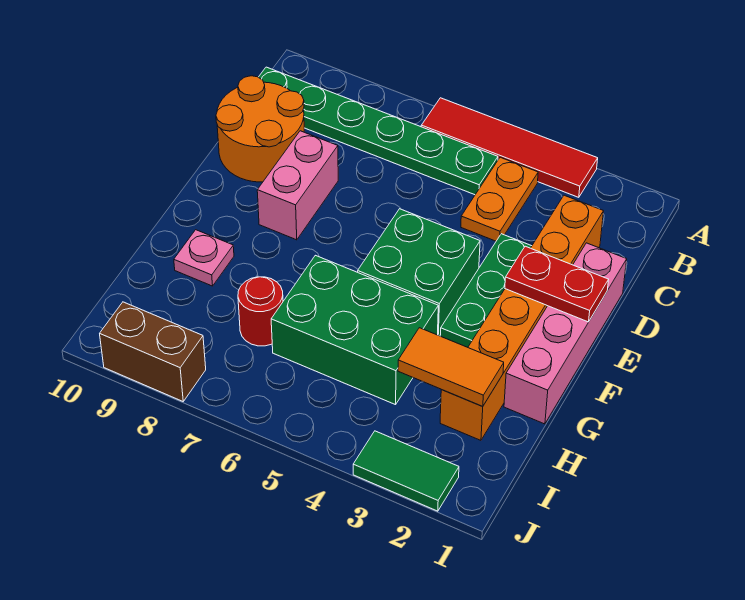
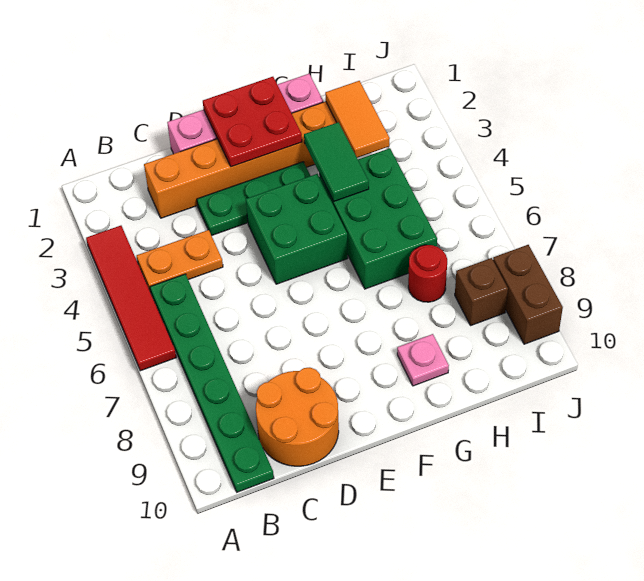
pink 1x2 brick [257,131,338,240] -> none
red 1x2 plate [505,246,609,322] -> red 2x2 plate [203,77,302,167]
none -> brown 1x1 brick [455,258,508,326]
green 1x2 tile [353,431,459,511] -> green 1x2 tile moved to [304,122,369,201]

